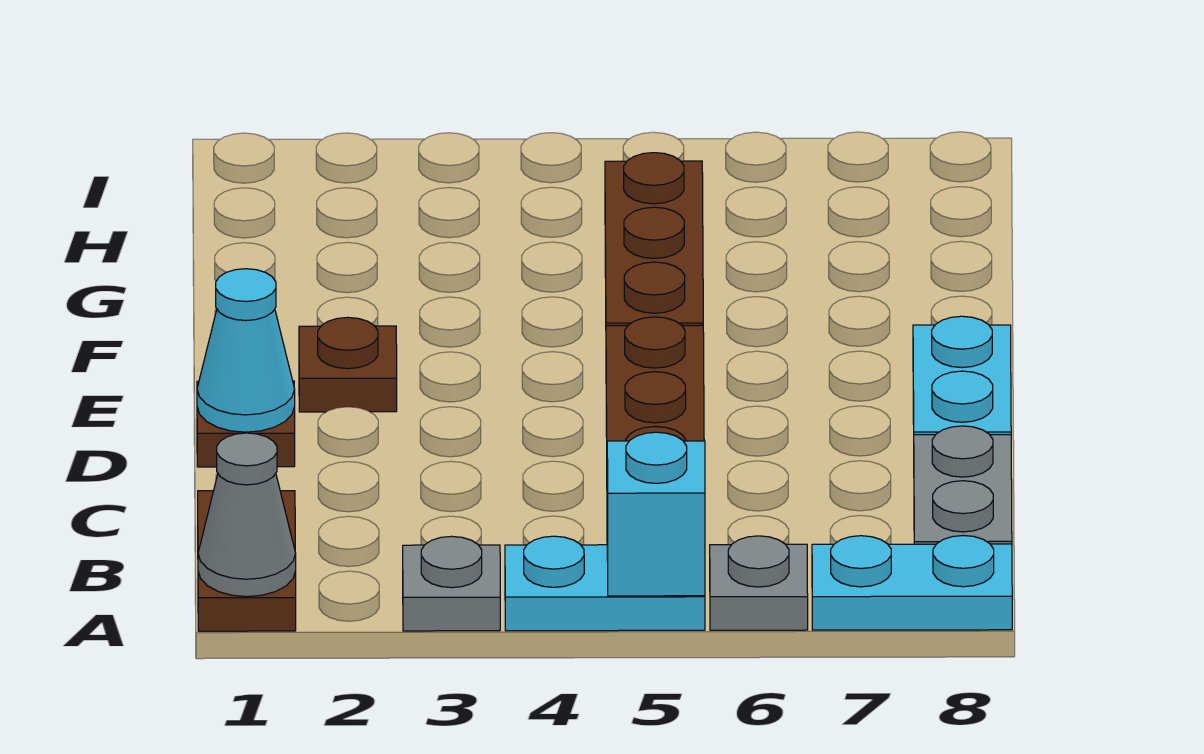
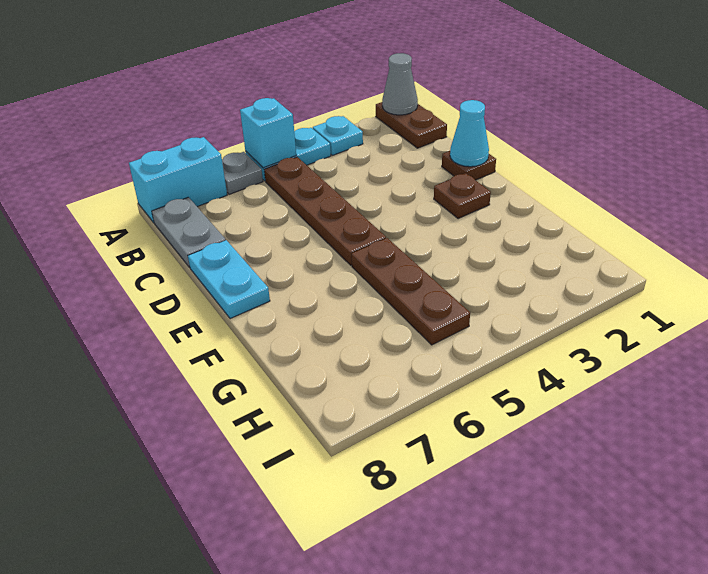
grey 1x1 plate [403,536,500,631] -> cyan 1x1 plate [313,116,363,155]
cyan 1x2 plate [812,536,1012,630] -> cyan 1x2 brick [129,137,227,223]

